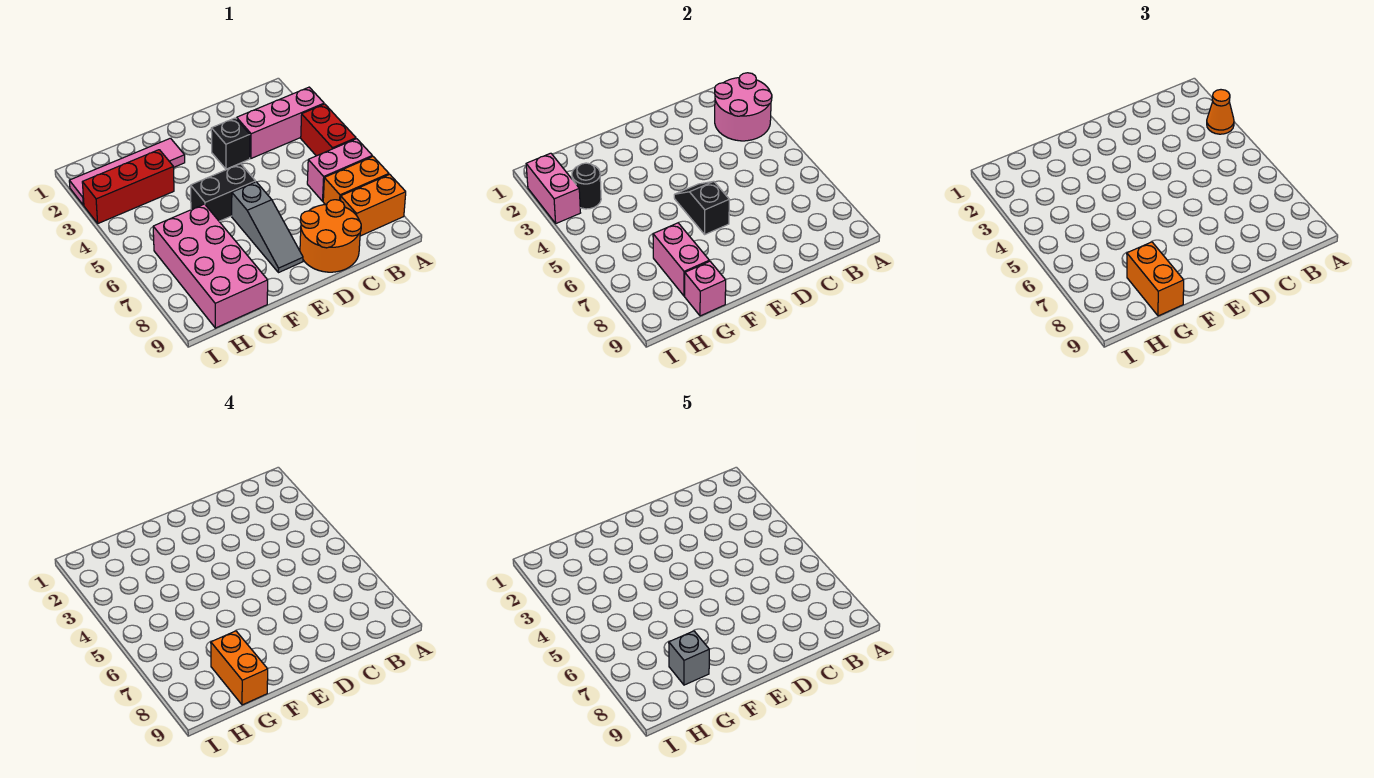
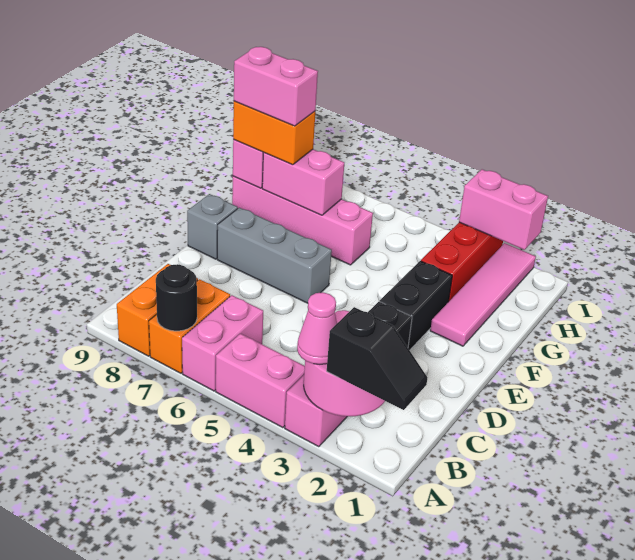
orange 1x1 cone [1207,90,1234,134] -> pink 1x1 cone [297,292,337,364]
red 1x2 brick [301,104,356,156] -> pink 1x2 brick [216,334,305,428]
orange 2x2 round brick [300,200,361,272] -> none
black 1x2 brick [191,164,256,221] -> black 1x2 brick moved to [380,261,452,350]
black 1x2 slope [674,181,729,234] -> black 1x2 slope moved to [327,307,428,410]
grey 1x3 slope [232,182,303,273] -> grey 1x3 brick [217,208,332,303]
pink 2x4 brick [153,204,268,328] -> pink 1x4 brick [232,176,373,265]
orange 1x2 brick [211,631,268,705] -> pink 1x2 brick [234,47,318,126]
grey 1x1 brick [669,631,709,685] -> grey 1x1 brick moved to [187,194,238,259]
black 1x1 round brick [572,163,601,209] -> black 1x1 round brick moved to [156,264,197,331]

